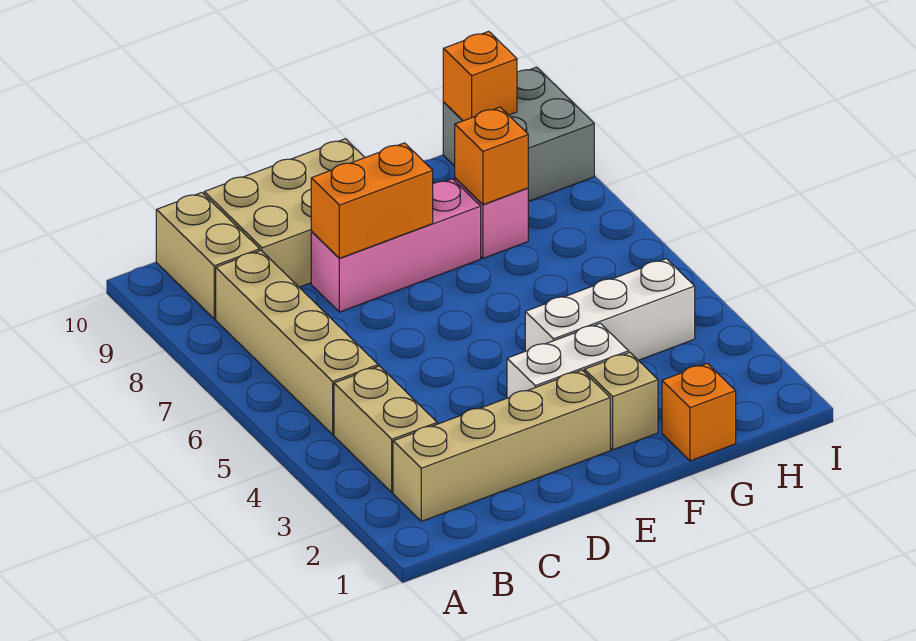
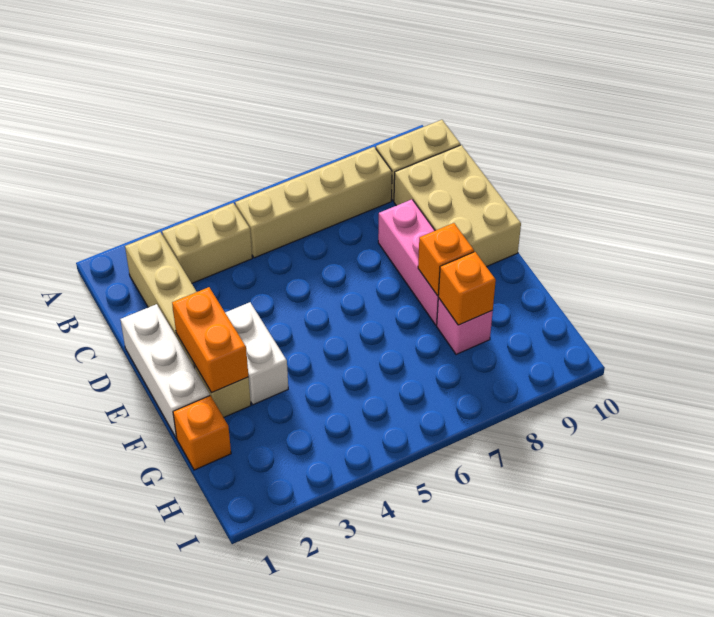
orange 1x2 brick [311,143,433,258] -> orange 1x2 brick moved to [172,287,248,393]
white 1x3 brick [525,259,695,360] -> white 1x3 brick moved to [120,304,210,438]
grey 2x2 brick [443,67,594,201] -> none
orange 1x1 brick [443,31,517,121] -> orange 1x1 brick moved to [418,223,474,296]

